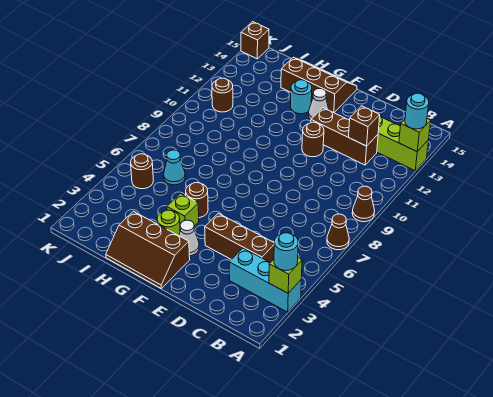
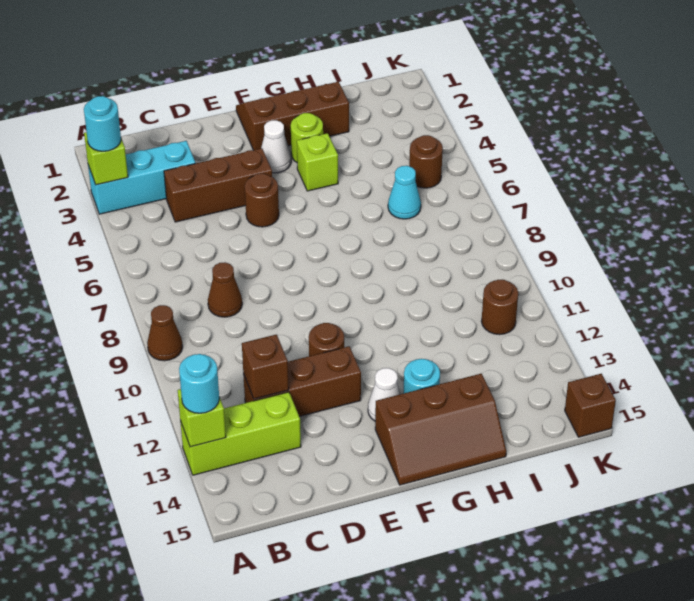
brown 1x1 cone [327,214,349,250] -> brown 1x1 cone moved to [208,262,242,317]
brown 1x1 round brick [186,183,208,218] -> brown 1x1 round brick moved to [245,173,279,227]

